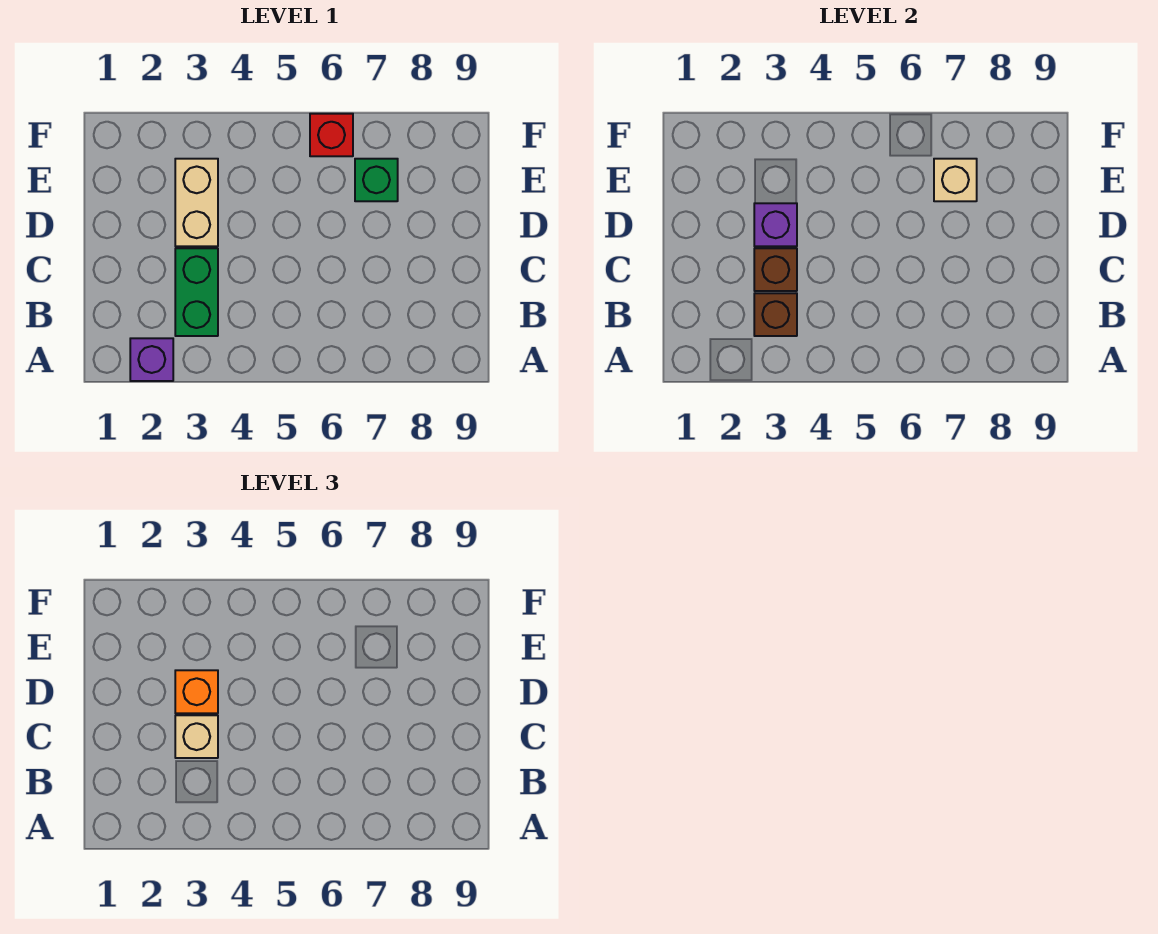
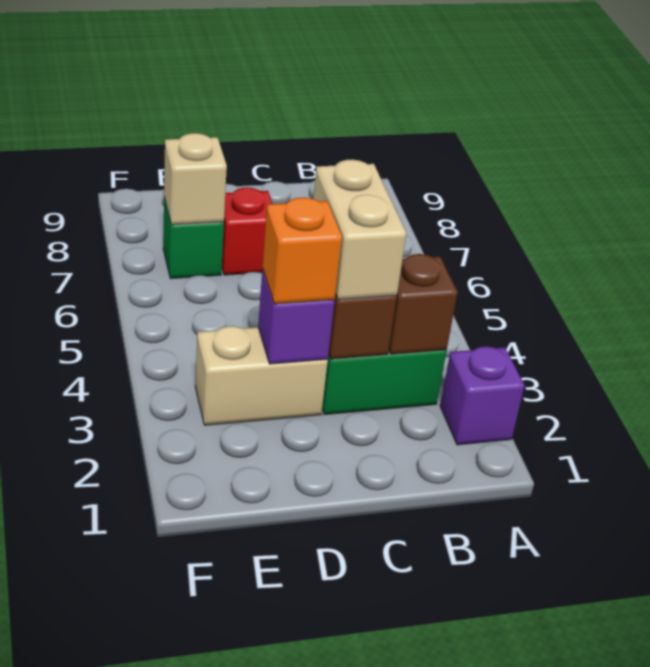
tan 1x1 brick [175,715,218,758] -> tan 1x2 brick [313,160,406,300]
red 1x1 brick [310,114,353,156] -> red 1x1 brick moved to [222,188,273,275]

